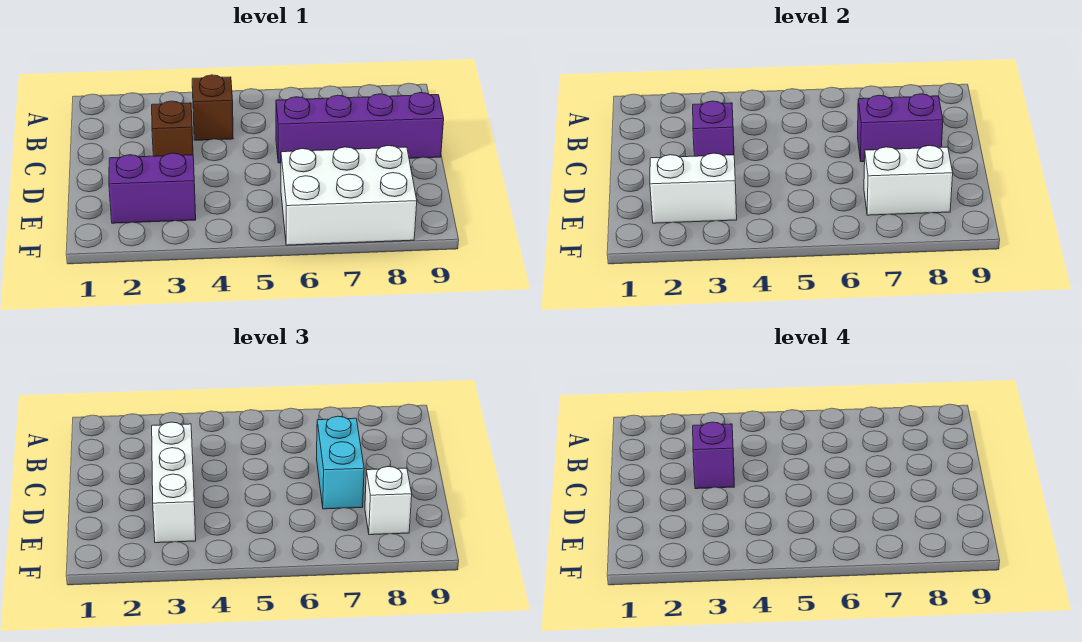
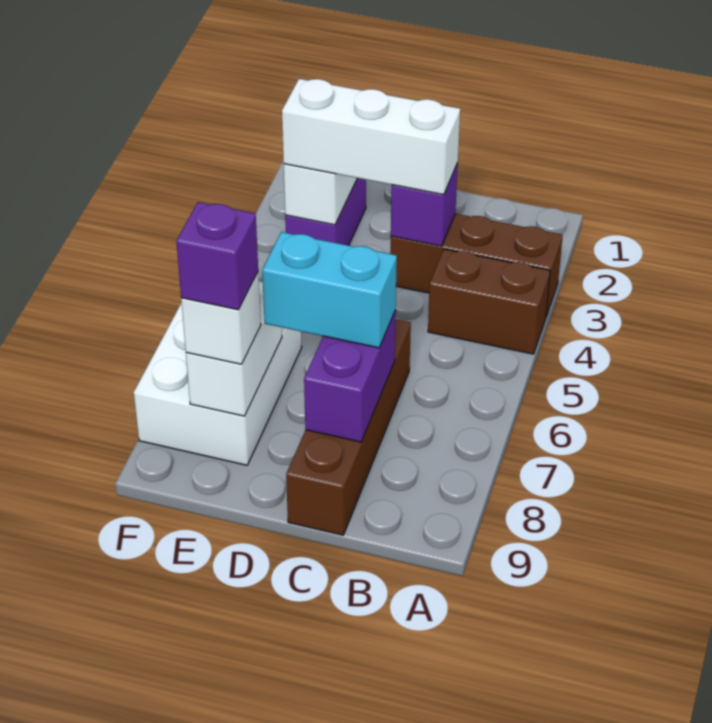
brown 1x1 brick [192,75,233,140] -> brown 1x2 brick [428,249,550,354]
brown 1x1 brick [152,101,193,156] -> brown 1x3 brick [390,214,563,317]
purple 1x1 brick [693,422,734,489] -> purple 1x1 brick moved to [176,202,258,310]
purple 1x4 brick [276,93,444,163] -> brown 1x4 brick [286,319,411,535]

